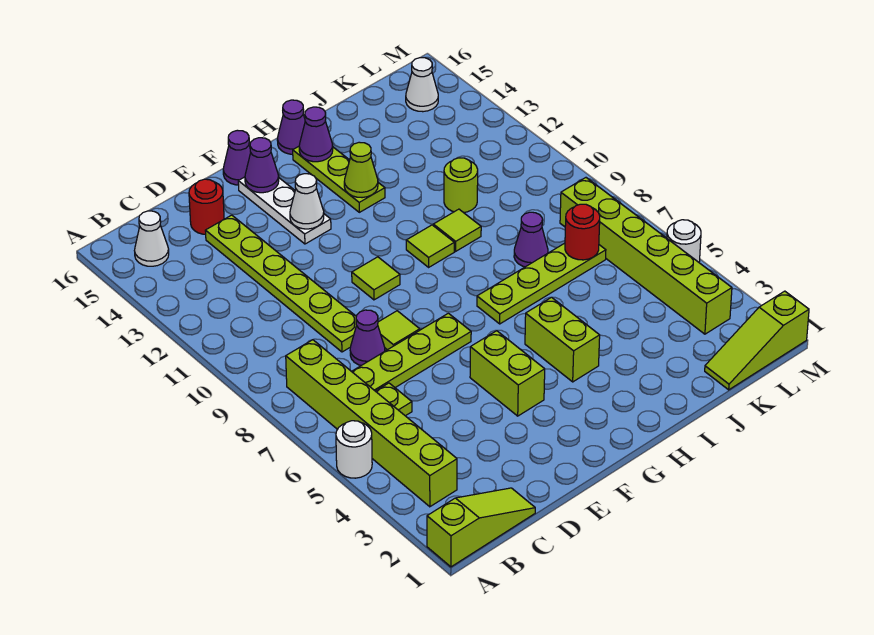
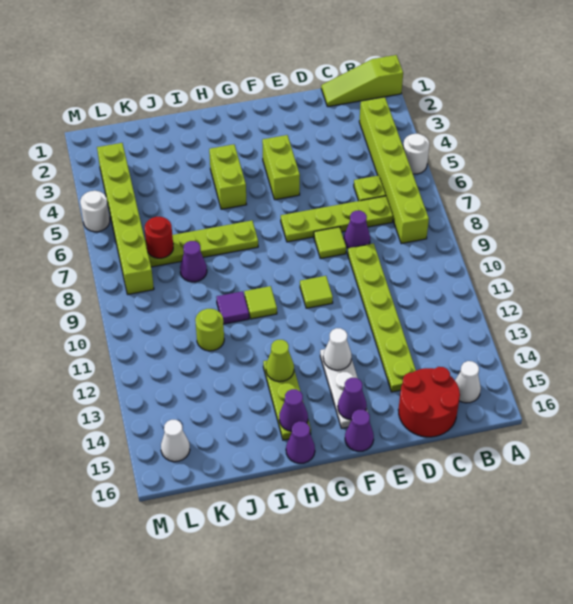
red 1x1 round brick [189,179,224,234] -> red 2x2 round brick [398,367,460,437]
lime 1x1 tile [433,209,481,251] -> purple 1x1 tile [217,291,249,324]
lime 1x3 slope [705,291,809,390] -> none

